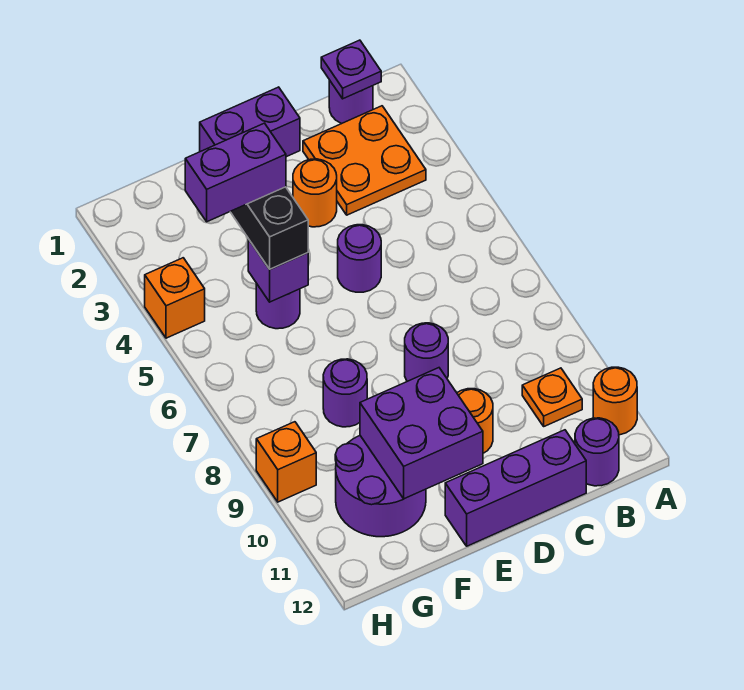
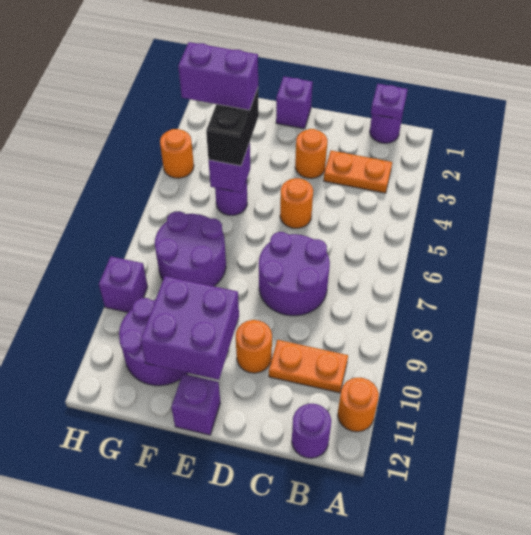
orange 2x2 plate [303,106,426,215] -> orange 1x2 plate [324,151,392,193]
orange 1x1 plate [522,368,582,426] -> orange 1x2 plate [269,340,348,393]
purple 1x3 brick [445,430,586,546] -> purple 1x1 brick [171,374,220,435]
purple 1x2 brick [200,87,300,157] -> purple 1x1 brick [276,77,313,129]
purple 1x1 round brick [338,225,381,292] -> orange 1x1 round brick [280,178,313,228]
purple 1x1 round brick [405,323,448,381] -> purple 2x2 round brick [259,232,330,316]
purple 1x1 round brick [323,359,367,427] -> purple 2x2 round brick [155,211,226,286]
orange 1x1 brick [145,258,205,338] -> orange 1x1 round brick [160,129,194,178]
orange 1x1 brick [256,422,316,502] -> purple 1x1 brick [99,257,148,312]

